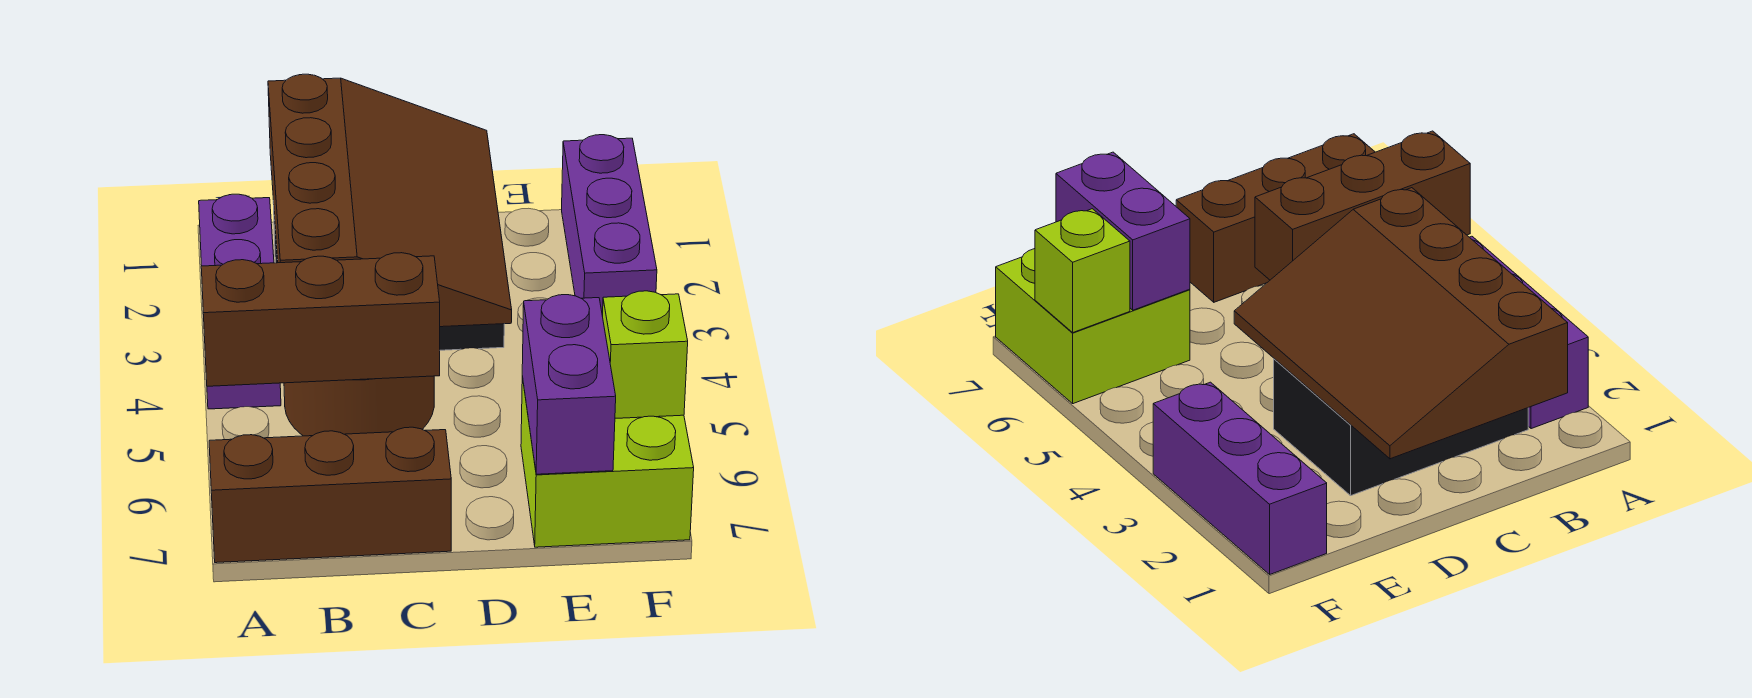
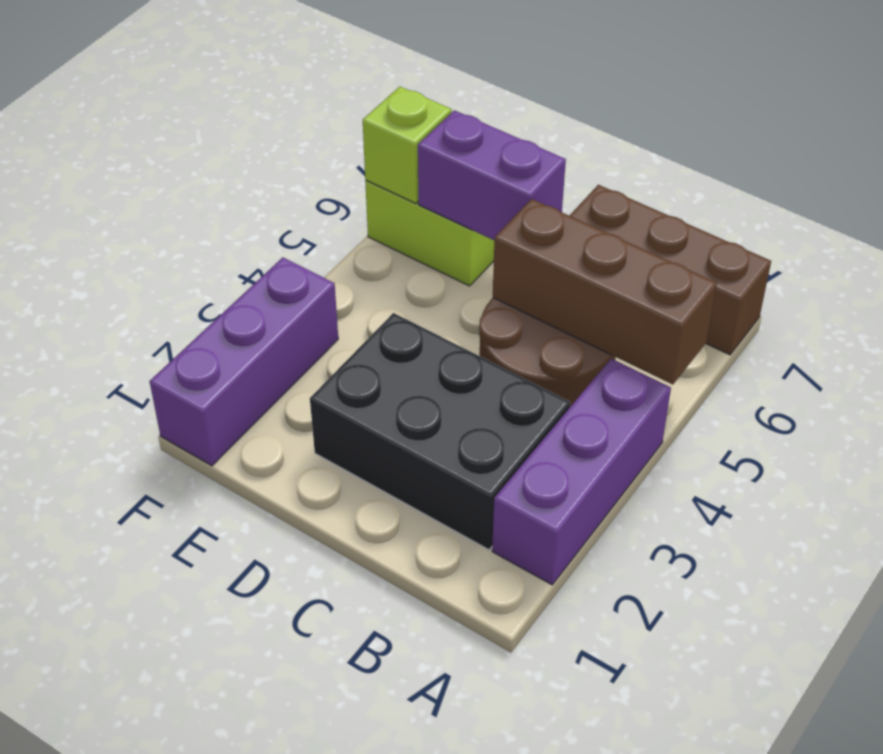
brown 3x4 slope [268,74,512,327] -> none
purple 1x2 brick [522,295,616,474] -> purple 1x2 brick turned to [418,110,566,240]

